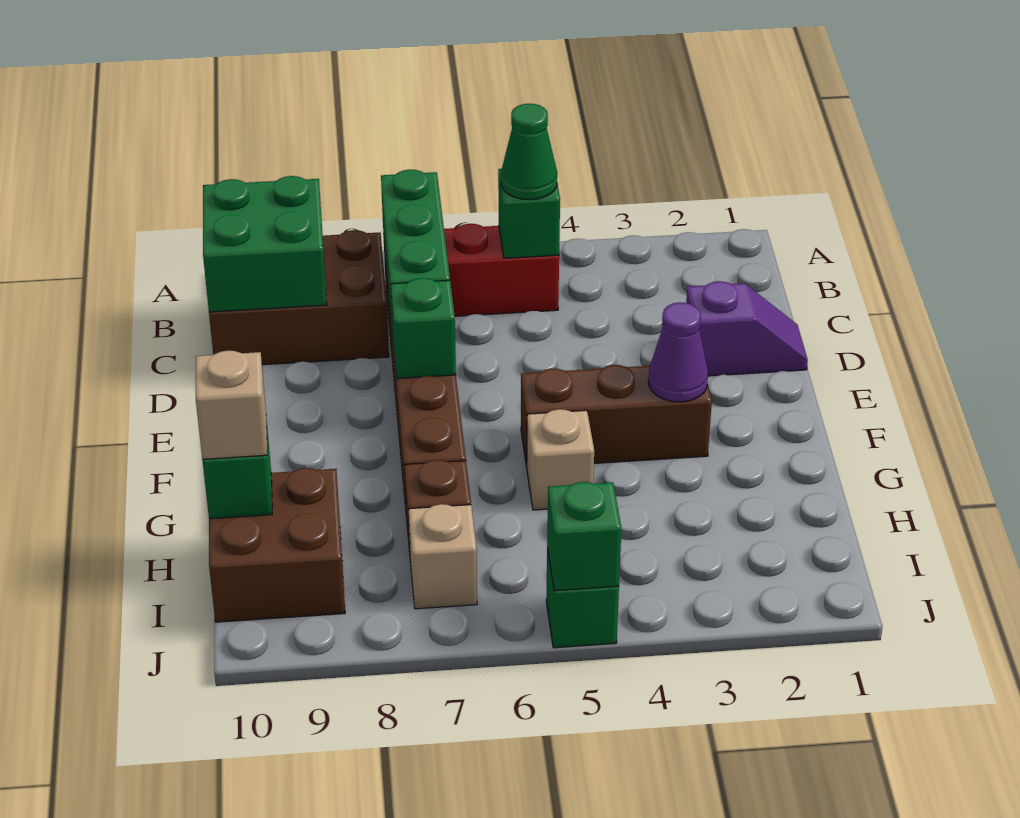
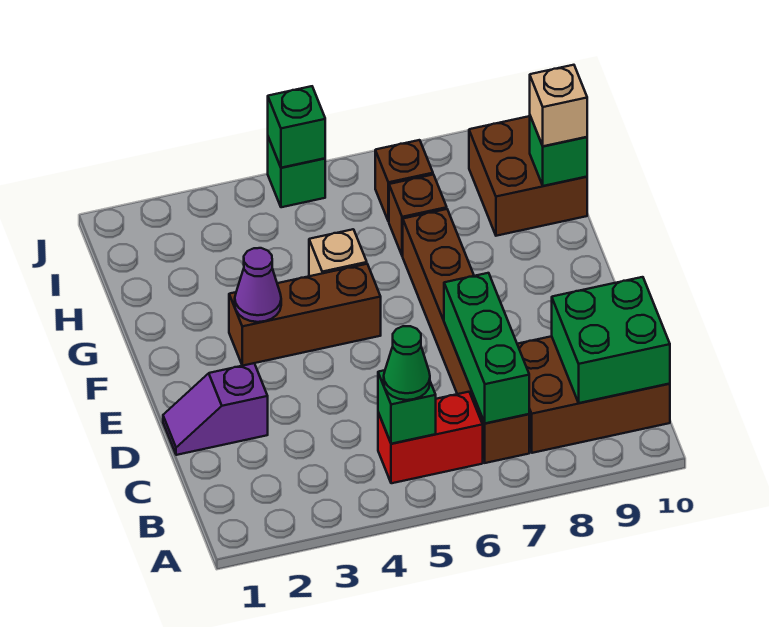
green 1x1 brick [391,278,456,378] -> none
tan 1x1 brick [409,504,477,609] -> brown 1x1 brick [375,140,433,222]

